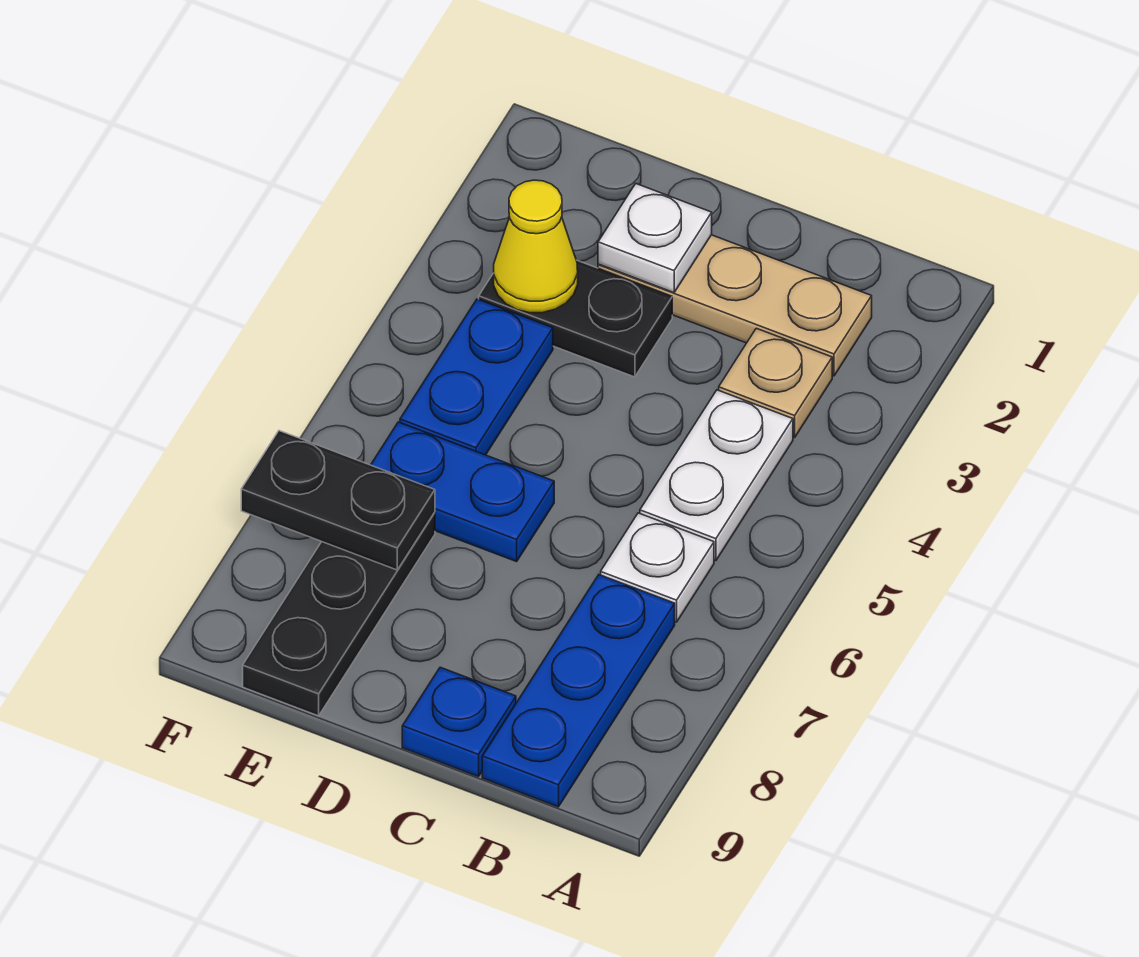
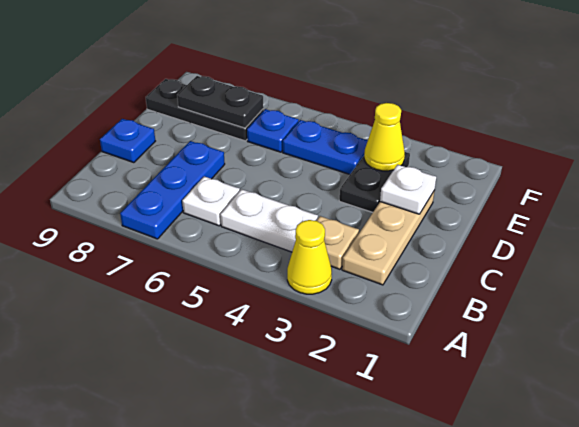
none -> yellow 1x1 cone [287,220,332,294]
blue 1x3 plate [482,575,675,807] -> blue 1x3 plate turned to [120,141,225,239]
blue 1x2 plate [371,422,554,562] -> blue 1x1 plate [247,109,299,152]
black 1x2 plate [241,431,435,570] -> black 1x2 plate turned to [177,76,264,128]

